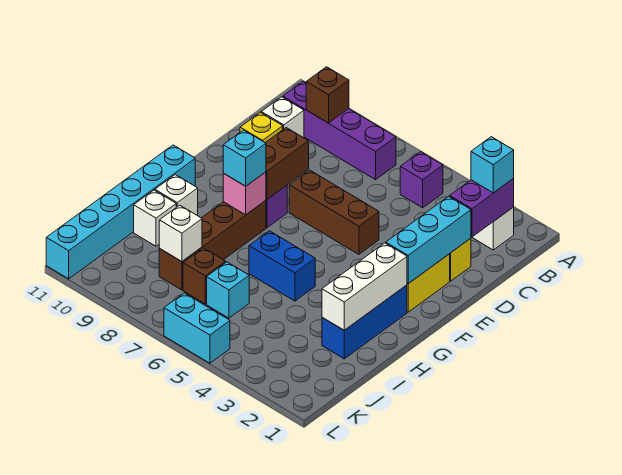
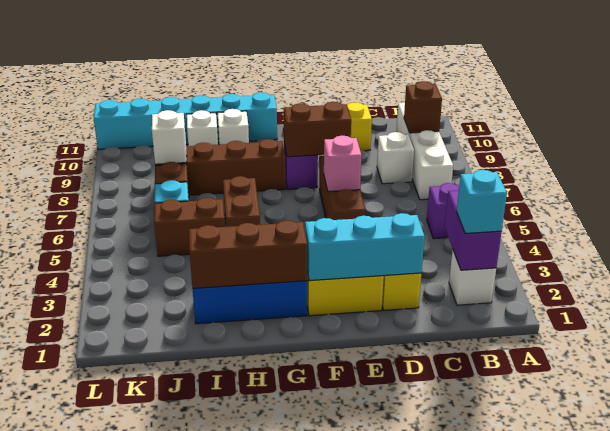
purple 1x2 brick [450,179,514,237] -> purple 1x2 brick turned to [445,190,501,270]
purple 1x4 brick [283,82,396,180] -> white 1x4 brick [397,103,453,200]
white 1x1 brick [261,97,304,138] -> white 1x1 brick moved to [377,132,414,184]
white 1x3 brick [322,243,407,330] -> brown 1x3 brick [189,220,307,288]
pink 1x1 brick [223,172,266,215] -> pink 1x1 brick moved to [324,136,362,192]
cyan 1x1 brick [223,130,266,186] -> none
blue 1x2 brick [249,231,315,301] -> brown 1x2 brick [223,176,260,227]
none -> brown 1x2 brick [154,198,225,256]
cyan 1x2 brick [164,293,230,363] -> none

